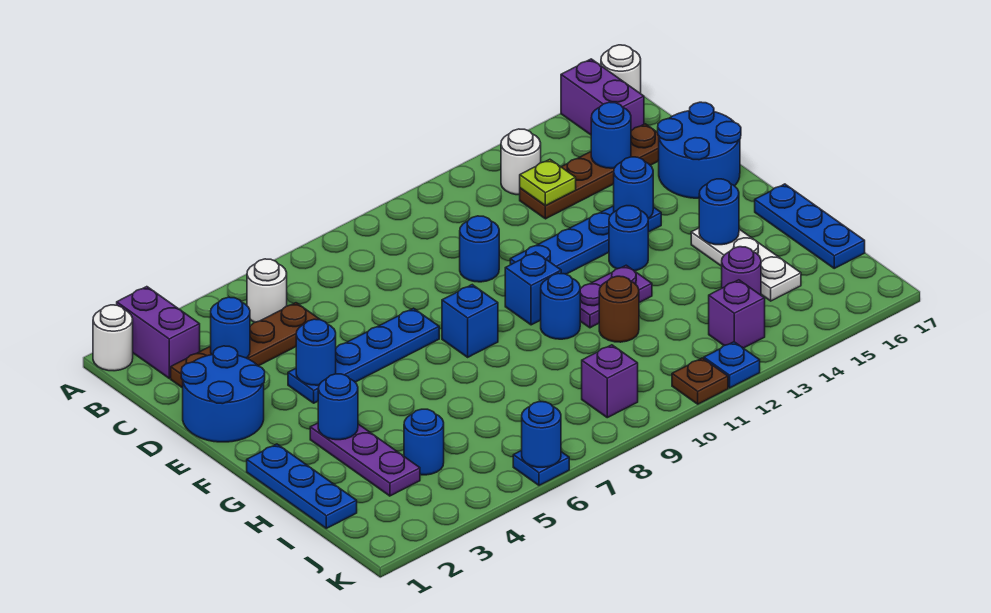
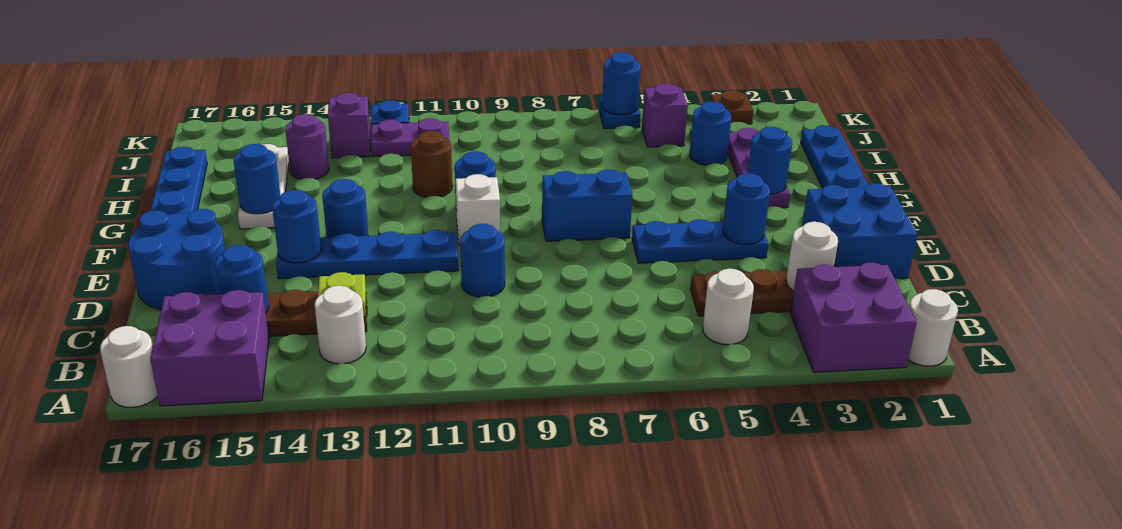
purple 1x2 brick [117,287,200,378] -> purple 2x2 brick [790,262,917,372]
purple 1x2 brick [561,59,644,135] -> purple 2x2 brick [150,290,269,406]
blue 1x1 round brick [211,297,250,358] -> white 1x1 round brick [786,222,838,291]
blue 2x2 round brick [181,346,265,442] -> blue 2x2 brick [802,183,917,279]
blue 1x4 plate [288,308,439,403] -> blue 1x3 plate [632,219,768,263]
blue 1x1 brick [442,285,498,357] -> blue 1x2 brick [542,170,632,241]
blue 1x1 brick [505,252,561,325] -> white 1x1 brick [456,174,500,245]
purple 1x2 plate [580,265,652,328] -> purple 1x2 plate moved to [371,118,450,157]
purple 1x1 brick [582,345,638,418] -> purple 1x1 brick moved to [642,83,688,147]
brown 1x1 plate [672,358,728,404] -> brown 1x1 plate moved to [710,90,754,124]

